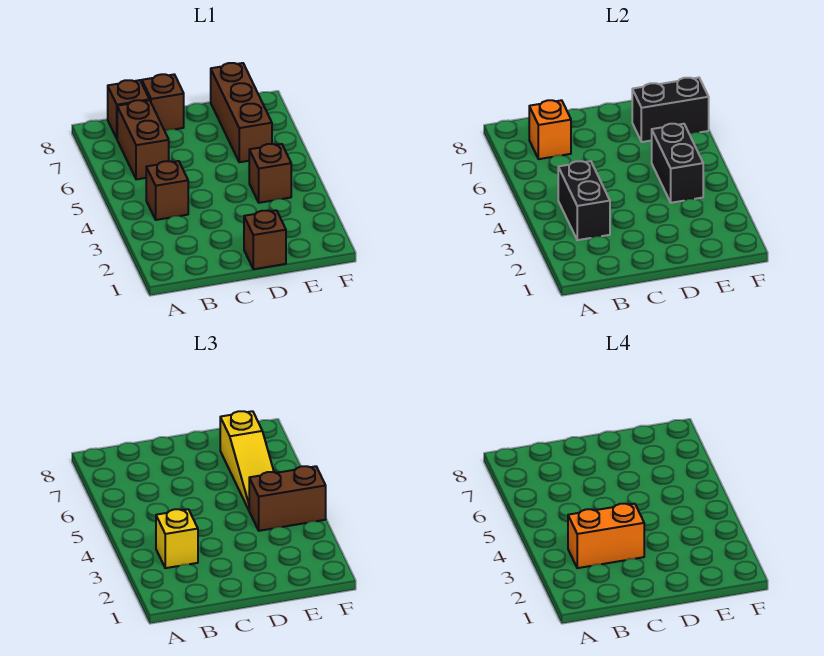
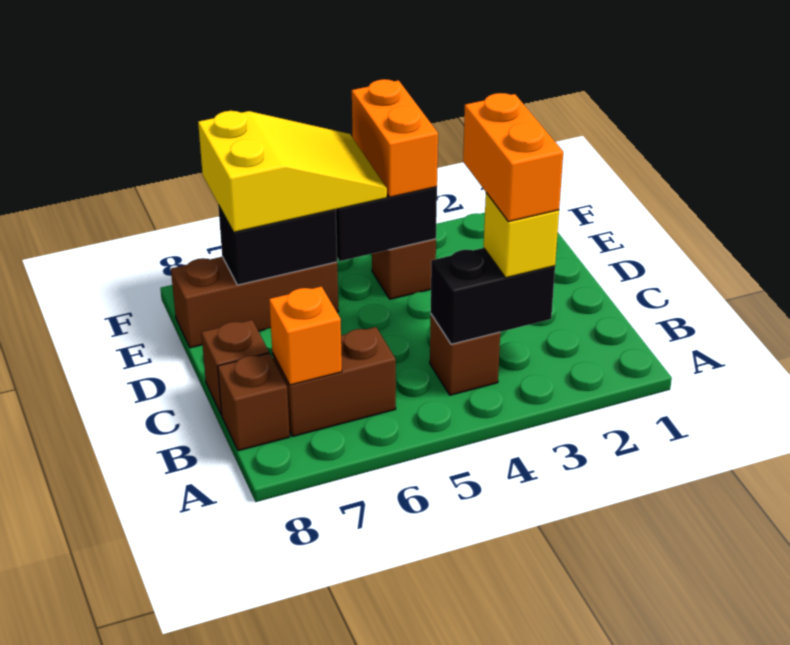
brown 1x1 brick [244,210,286,269] -> none
brown 1x2 brick [249,466,326,531] -> orange 1x2 brick [352,79,438,197]
yellow 1x3 slope [220,411,274,510] -> yellow 2x3 slope [198,111,387,232]
black 1x2 brick [632,78,709,142] -> black 1x2 brick turned to [218,205,337,285]

